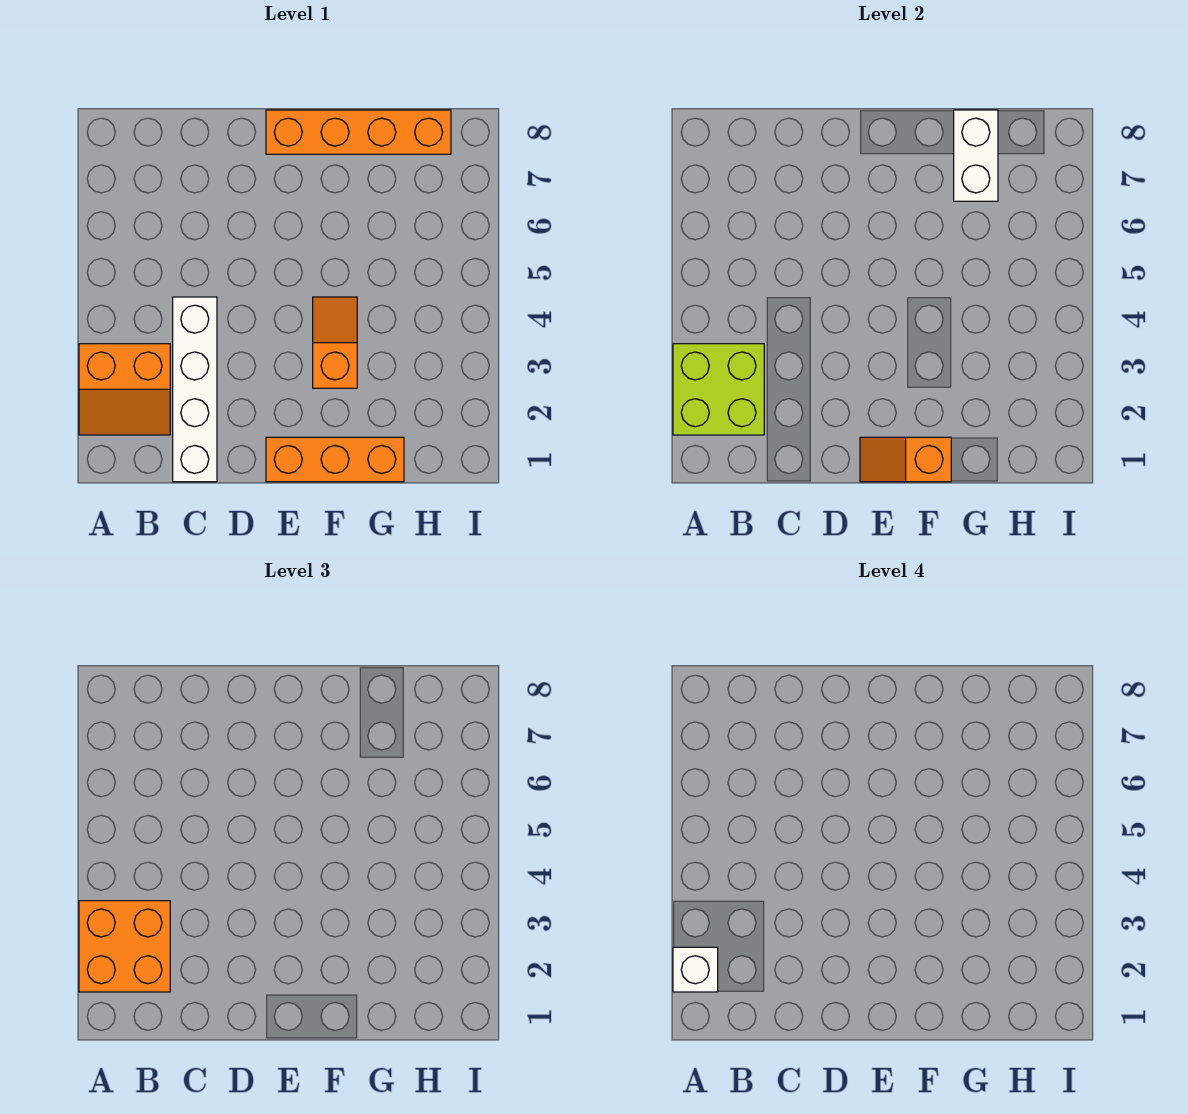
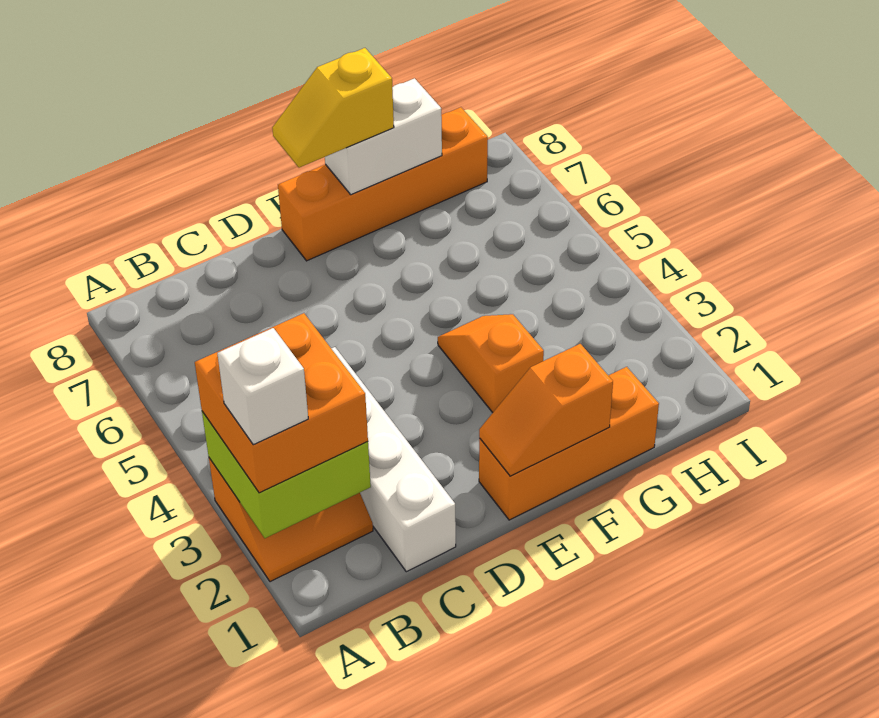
none -> yellow 1x2 slope [272,48,394,168]
white 1x2 brick [954,110,998,201] -> white 1x2 brick turned to [325,78,442,195]

